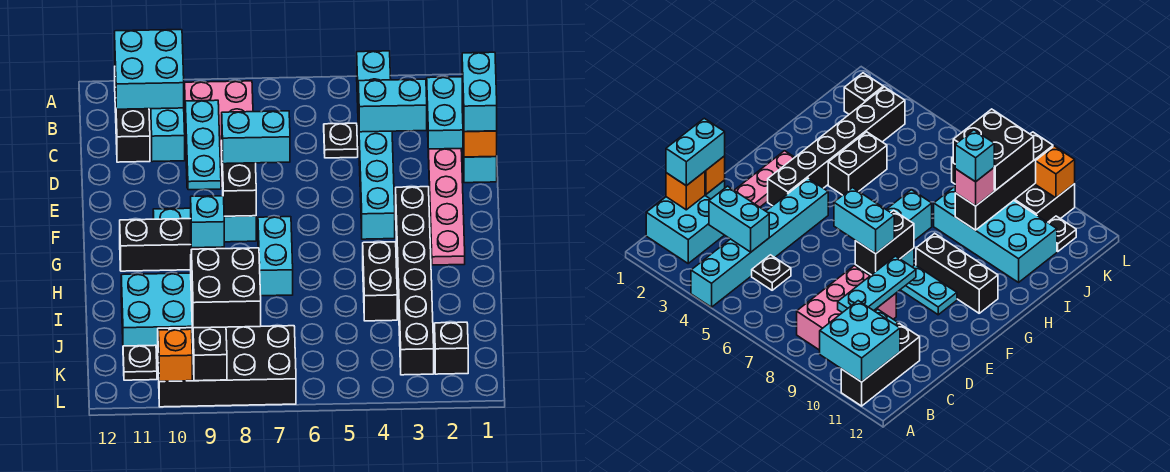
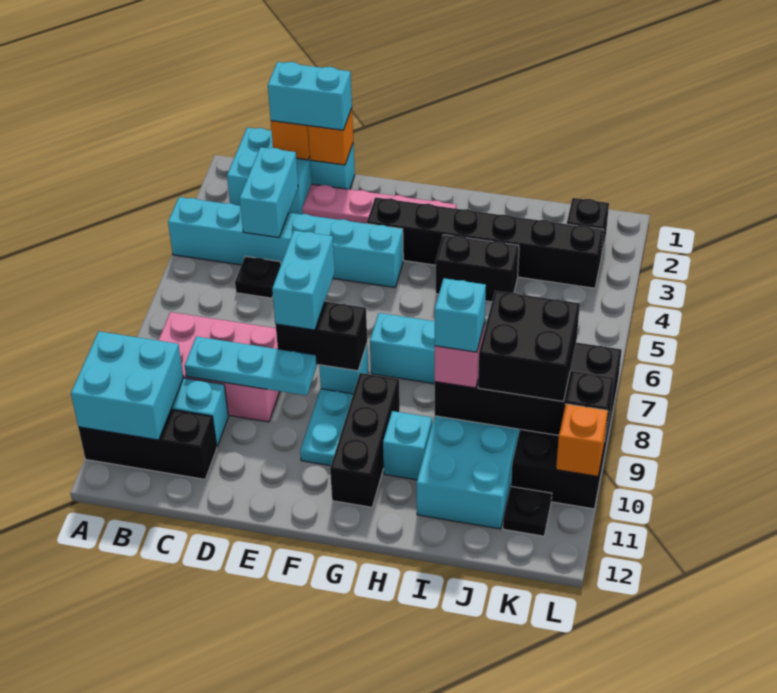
none -> cyan 1x1 brick [383,411,432,480]

